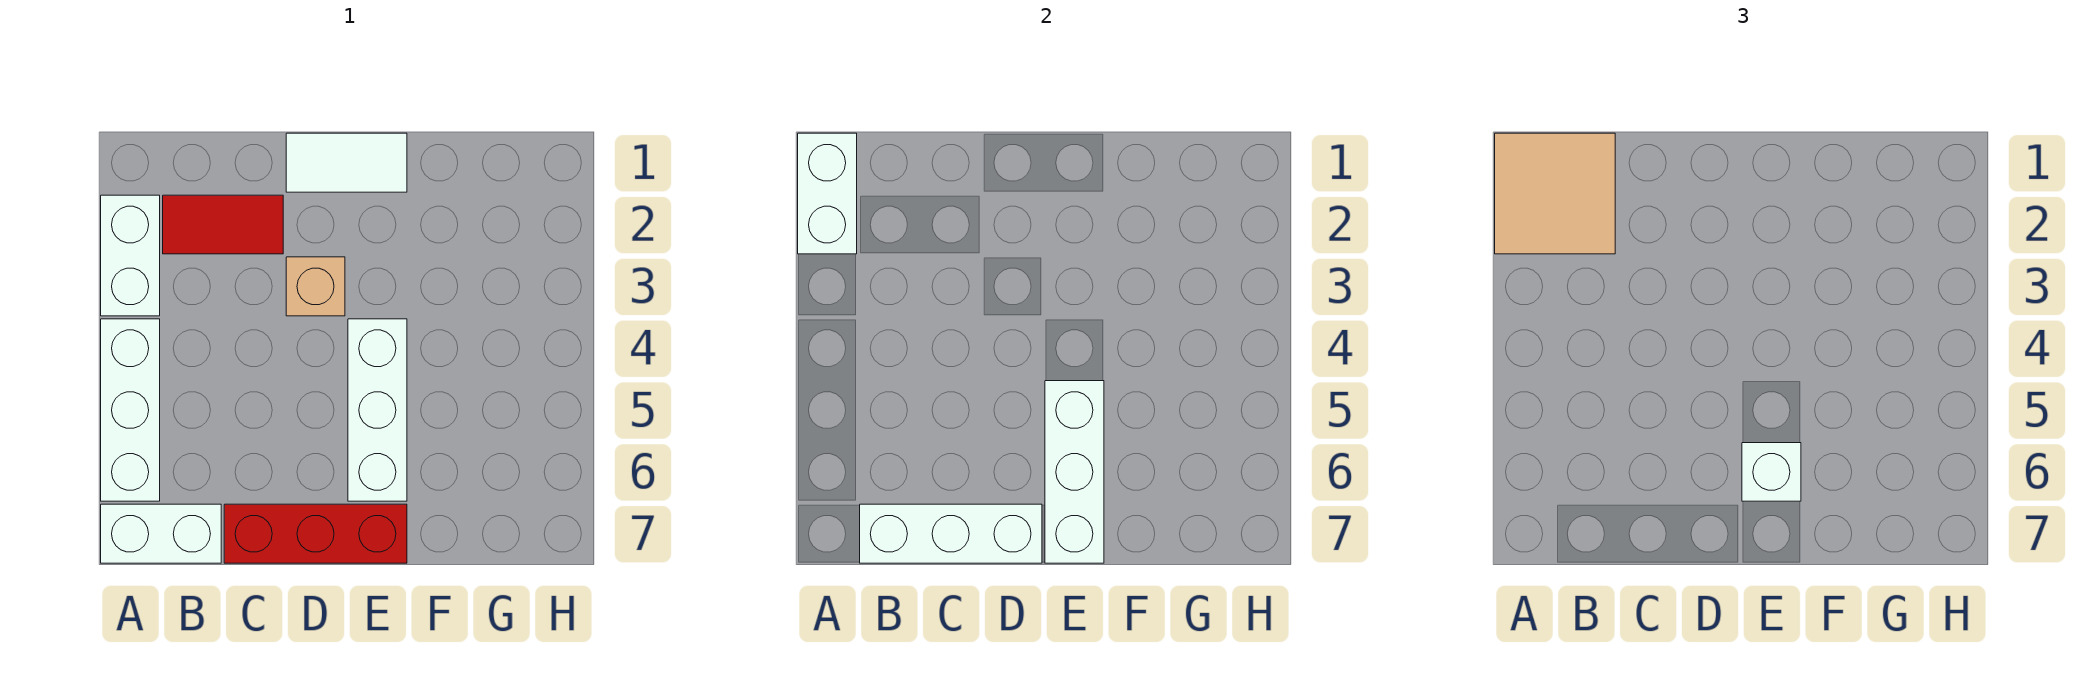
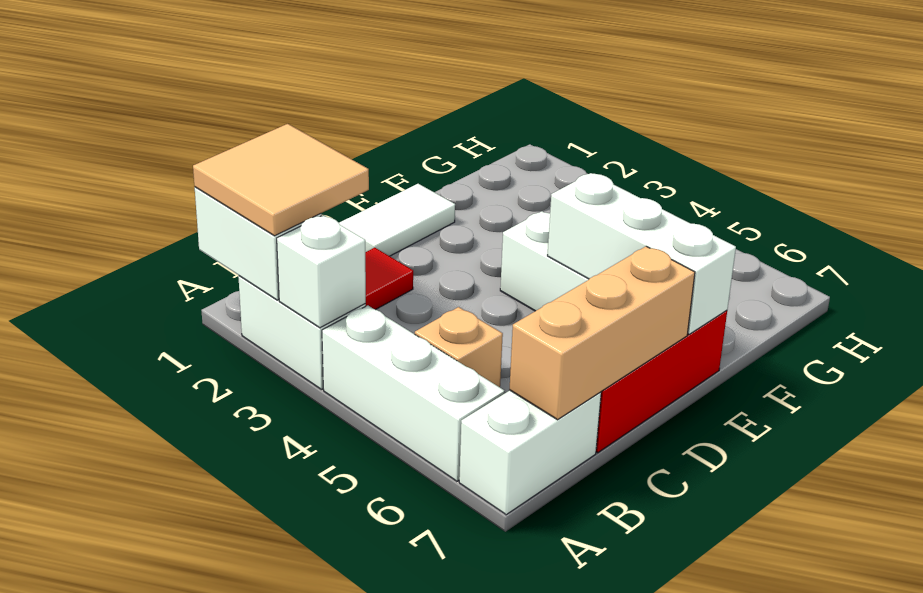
white 1x3 brick [860,504,1042,563] -> tan 1x3 brick [509,246,695,420]
tan 1x1 brick [286,257,345,316] -> tan 1x1 brick moved to [415,307,503,387]
white 1x1 brick [1742,443,1801,501] -> white 1x1 brick moved to [277,215,366,328]

